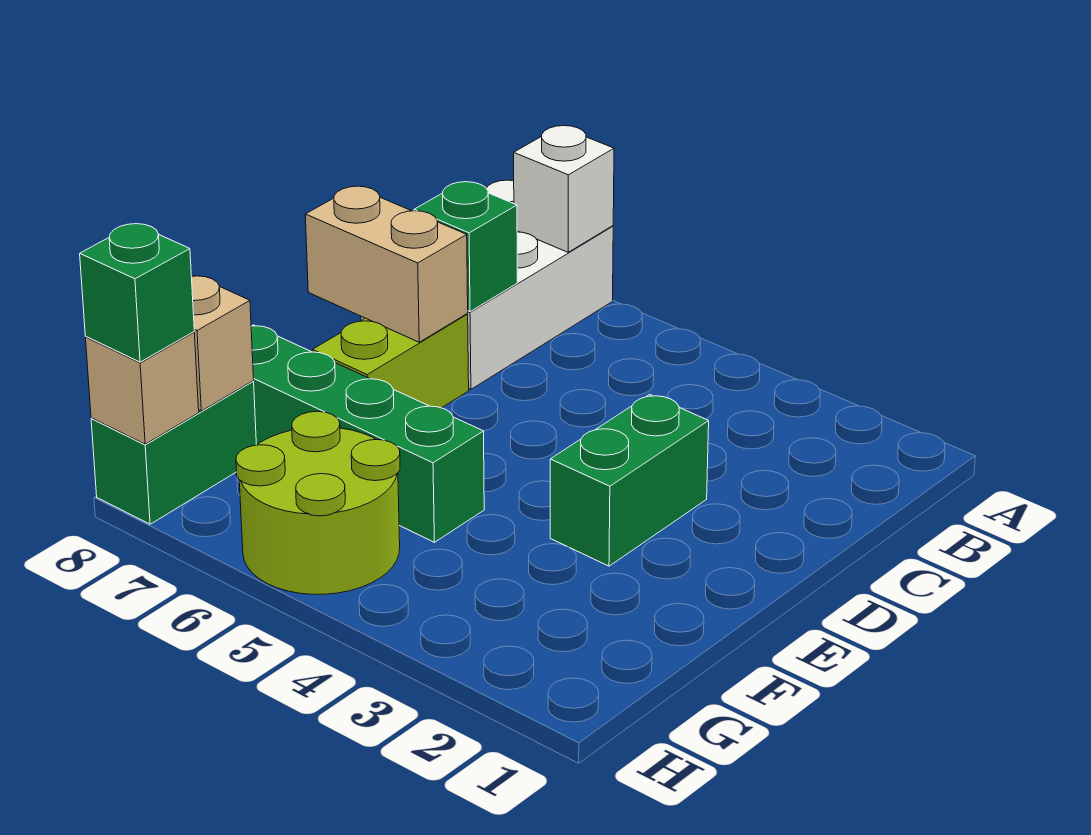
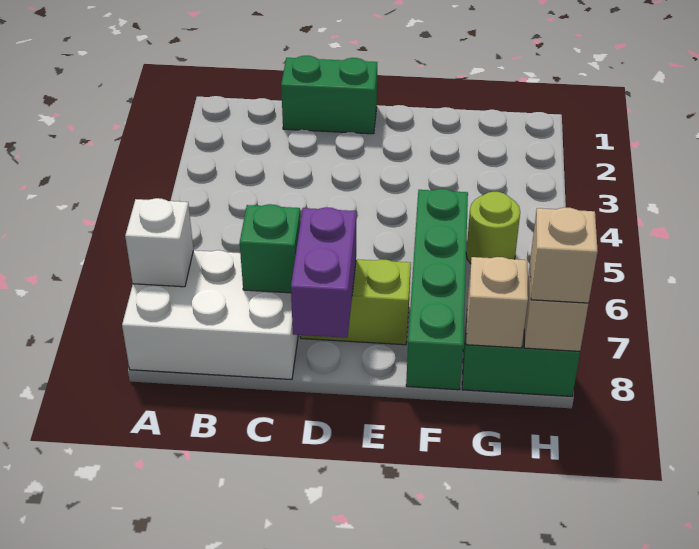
green 1x2 brick [550,395,709,566] -> green 1x2 brick moved to [281,56,377,134]
tan 1x2 brick [305,186,468,342] -> purple 1x2 brick [291,207,356,338]
lime 2x2 round brick [236,411,400,594] -> lime 1x1 round brick [466,192,520,264]
green 1x1 brick [80,224,194,362] -> tan 1x1 brick [530,207,598,303]

